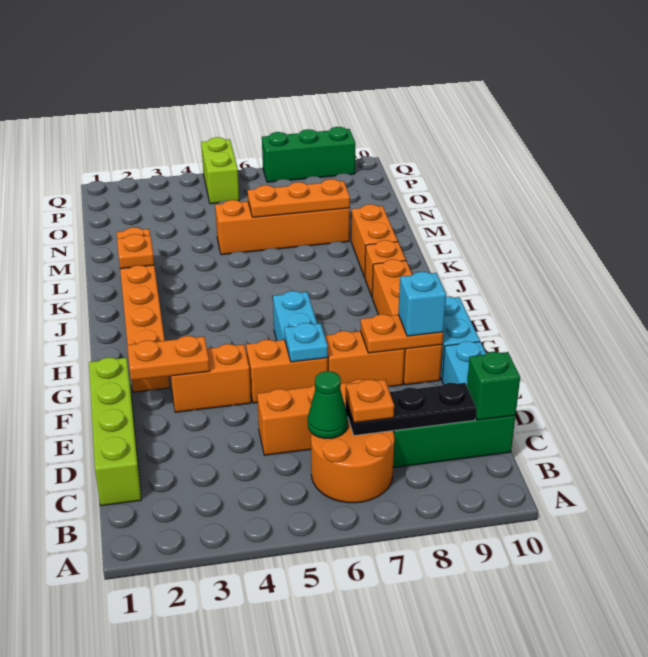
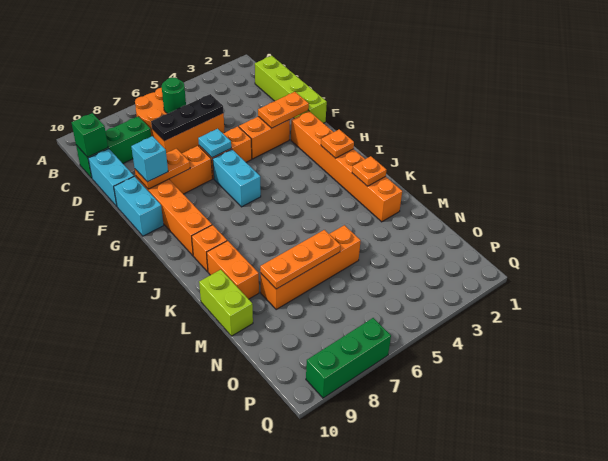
green 1x1 cone [308,371,348,439] -> green 1x1 round brick [161,77,186,114]
black 1x3 plate [346,383,476,436] -> black 1x3 plate moved to [151,94,224,141]
orange 1x1 plate [346,380,394,423] -> orange 1x1 plate moved to [321,129,354,158]
lime 1x2 brick [201,137,239,204] -> lime 1x2 brick moved to [199,270,253,336]

